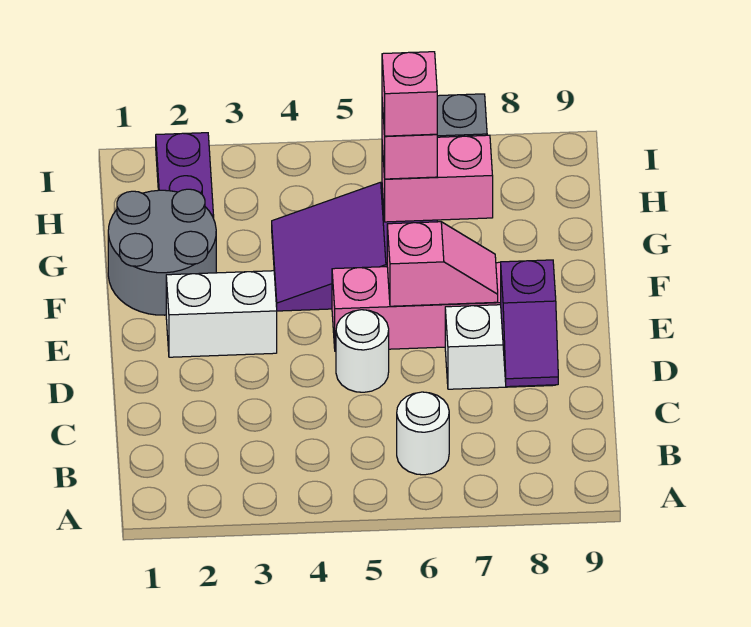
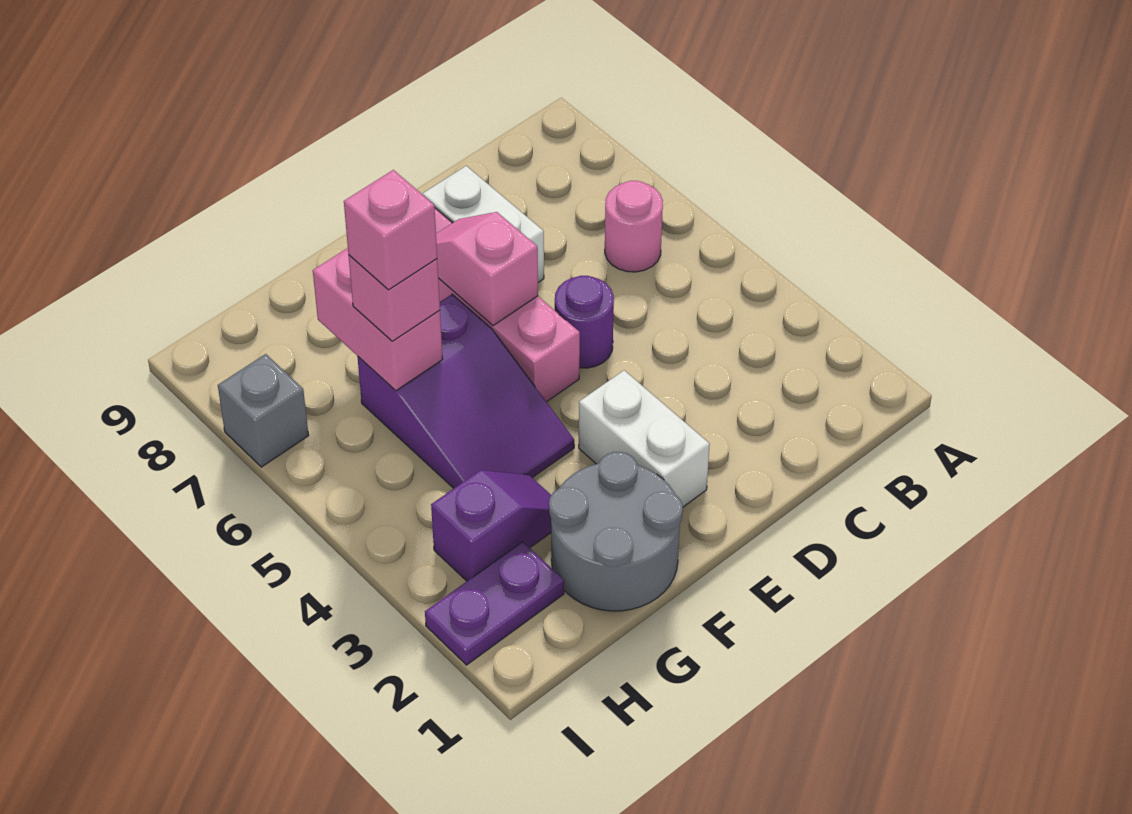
white 1x1 round brick [397,392,449,475] -> pink 1x1 round brick [605,181,663,272]
purple 1x2 slope [501,260,558,387] -> purple 1x2 slope moved to [431,470,551,581]
white 1x1 round brick [336,310,389,392] -> purple 1x1 round brick [555,276,614,368]

